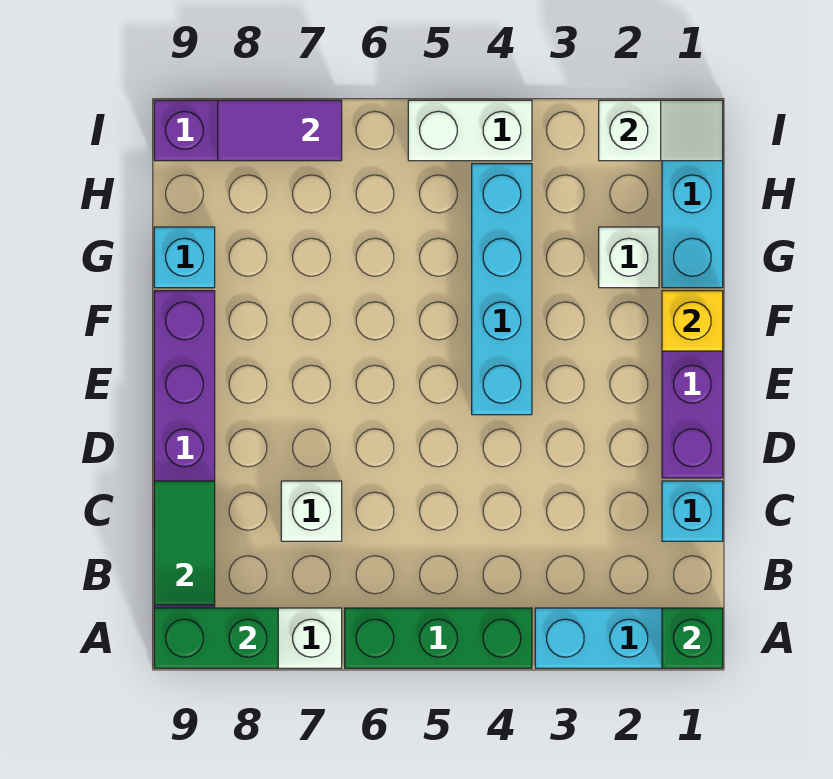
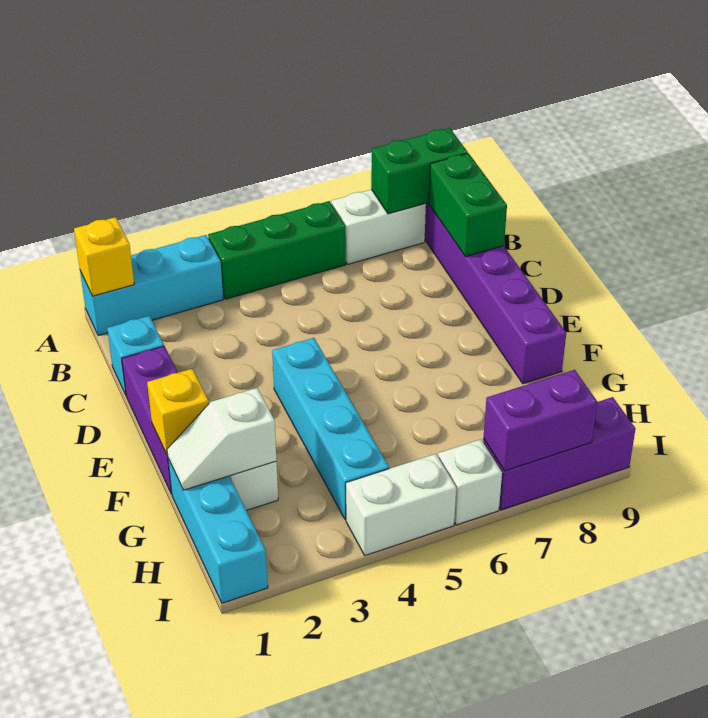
green 1x1 brick [662,608,723,668] -> yellow 1x1 brick [74,217,134,296]
green 1x2 tile [154,481,215,605] -> green 1x2 brick [429,153,507,257]
white 1x1 brick [281,481,342,541] -> white 1x1 brick moved to [438,439,502,525]
cyan 1x1 brick [154,227,215,288] -> none
white 1x2 slope [599,100,723,161] -> white 1x2 slope moved to [167,388,277,490]
purple 1x2 tile [218,100,342,161] -> purple 1x2 brick [483,370,597,471]

